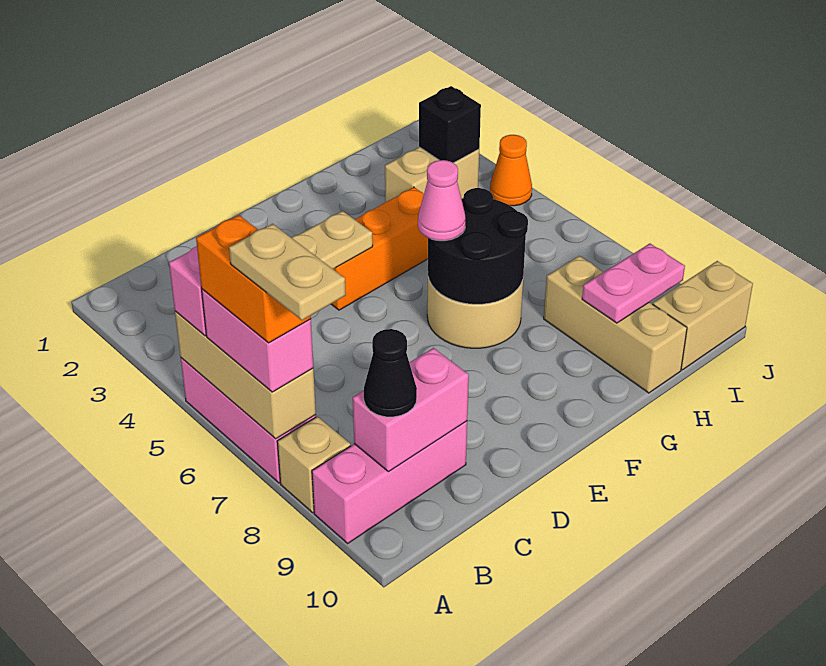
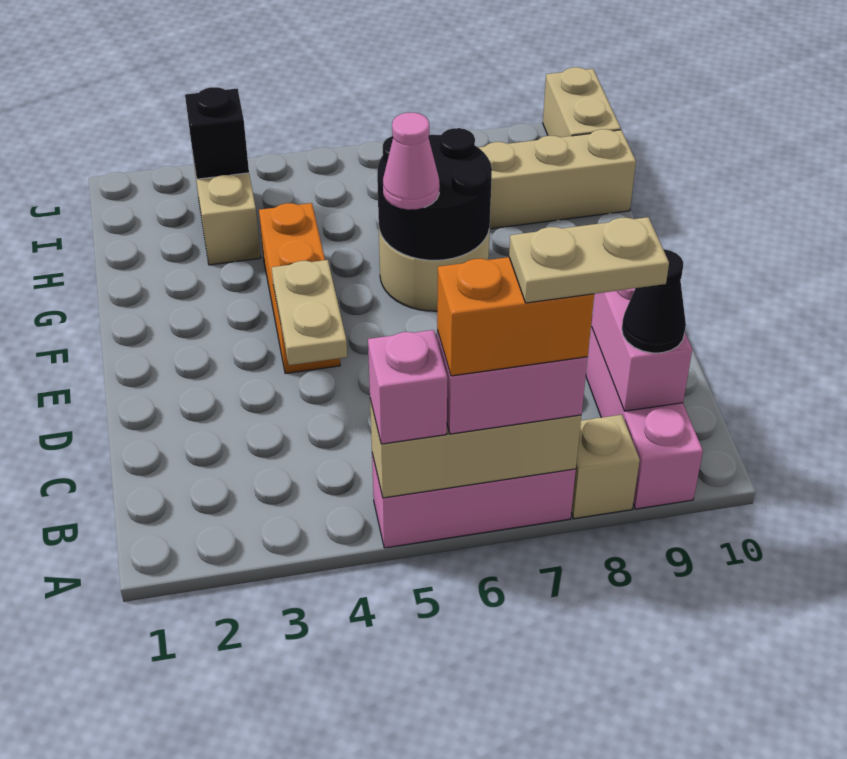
pink 1x2 plate [582,244,685,323] -> none
orange 1x1 cone [490,135,532,206] -> none

